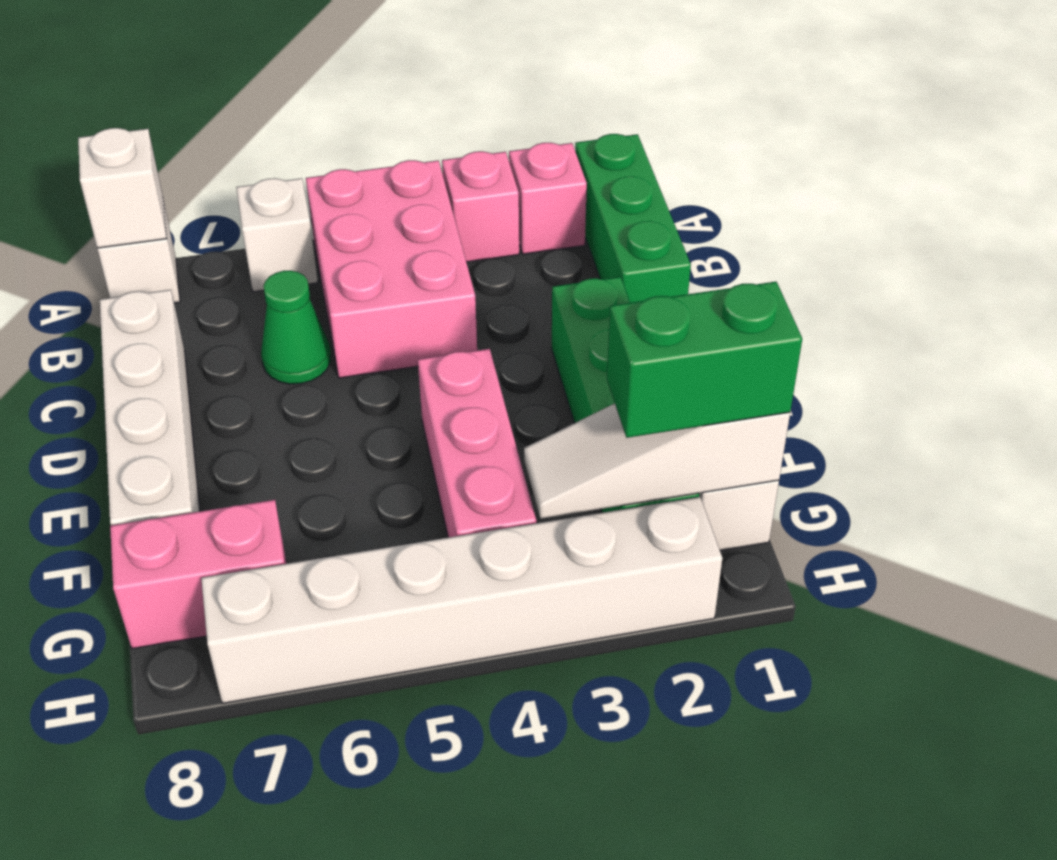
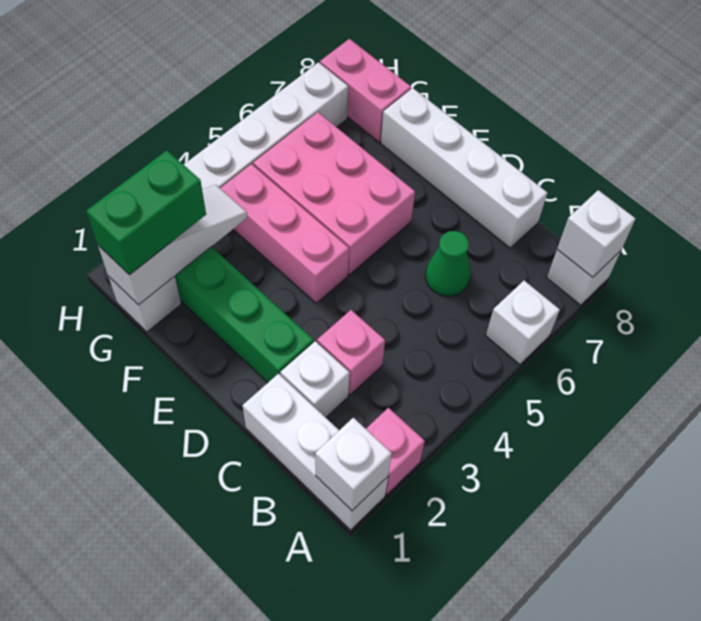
green 1x3 brick [575,134,691,303] -> white 1x3 brick [242,373,388,530]
none -> white 1x1 brick [315,418,392,511]
pink 1x1 brick [442,151,519,262] -> pink 1x1 brick moved to [317,310,385,395]
pink 2x3 brick [306,160,477,378] -> pink 2x3 brick moved to [253,112,415,275]
none -> white 1x1 brick [280,341,350,417]
pink 1x2 brick [110,500,286,649] -> pink 1x2 brick turned to [320,39,411,142]

